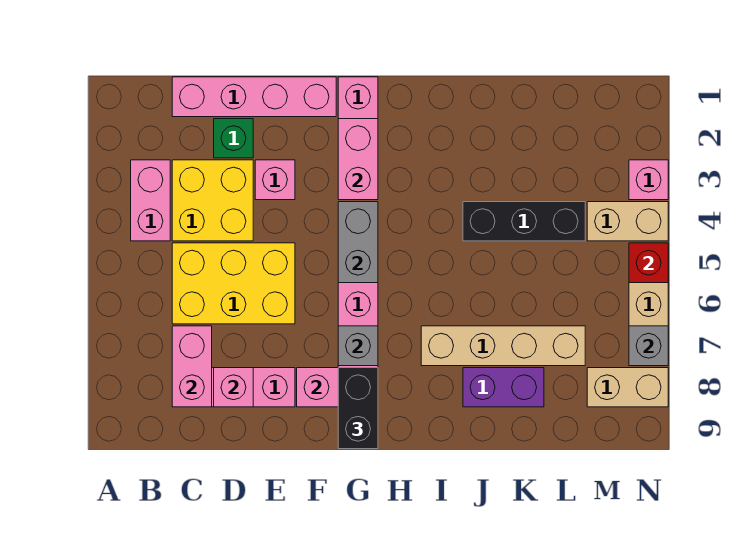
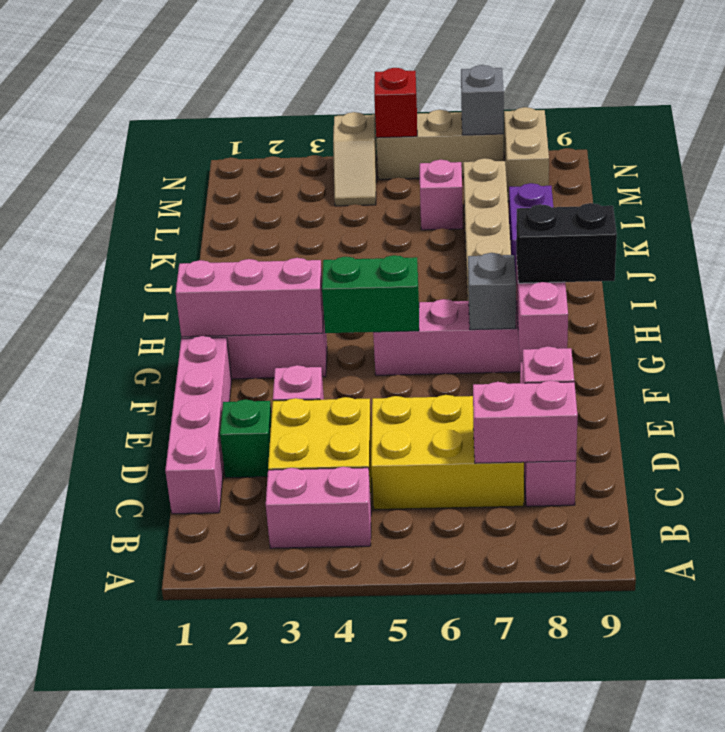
yellow 2x3 brick [172,243,295,324] -> yellow 2x3 brick turned to [371,395,524,509]
pink 1x2 brick [338,119,378,200] -> pink 1x3 brick [176,258,324,337]
grey 1x2 brick [338,202,378,283] -> green 1x2 brick [322,255,419,333]
black 1x3 brick [463,202,585,241] -> none
tan 1x2 brick [587,202,668,241] -> tan 1x2 slope [333,112,377,206]
pink 1x1 brick [629,160,668,200] -> pink 1x1 brick moved to [420,160,463,230]

